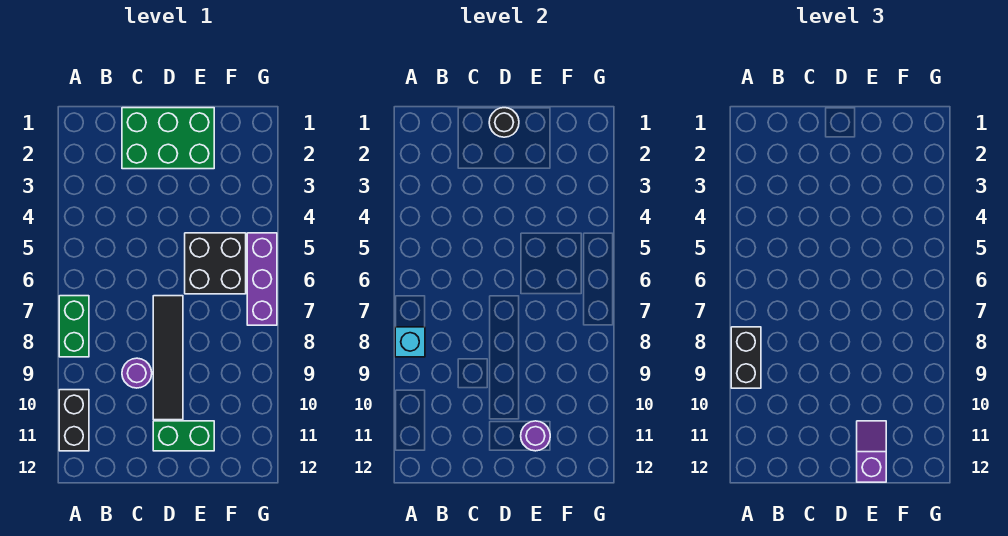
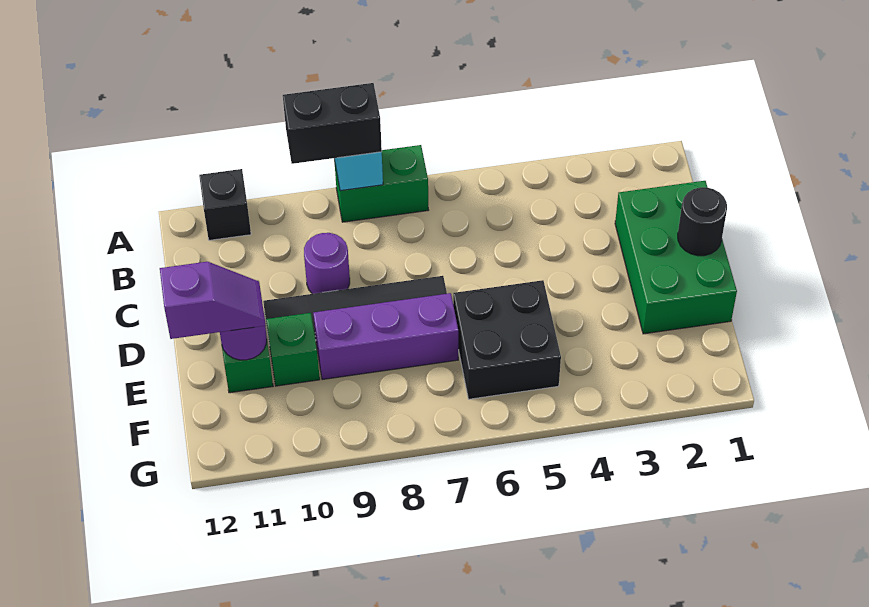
black 1x2 brick [59,390,89,451] -> black 1x1 brick [199,169,251,240]
none -> green 1x1 brick [266,313,320,386]
purple 1x3 brick [247,233,277,325] -> purple 1x3 brick moved to [313,293,458,380]

